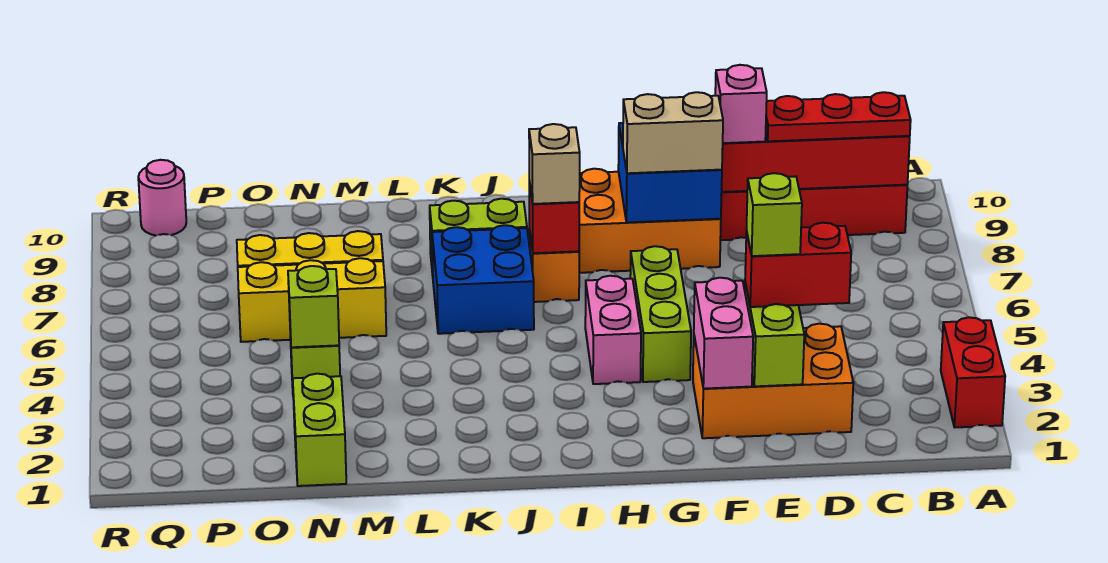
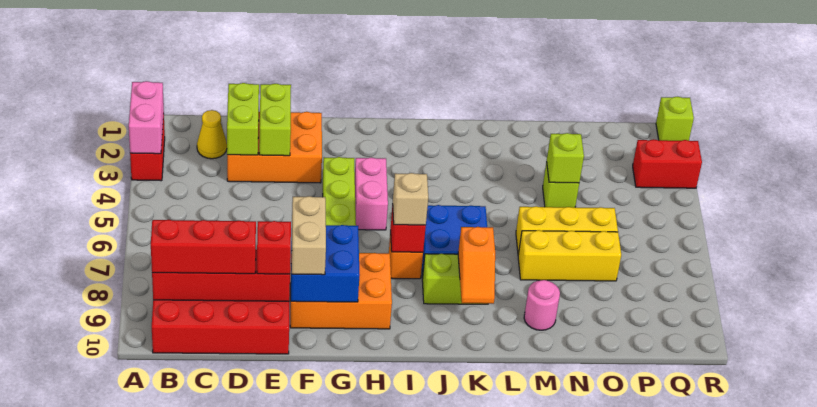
red 1x3 plate [766,92,911,141] -> red 1x3 brick [151,220,256,274]
none -> yellow 1x1 cone [197,110,227,159]
red 1x2 brick [745,223,851,307] -> red 1x2 brick moved to [633,139,702,188]
lime 1x1 brick [746,173,802,256] -> lime 1x1 brick moved to [656,97,694,141]
pink 1x1 brick [715,65,767,143] -> red 1x1 brick [257,221,291,274]
pink 1x2 brick [694,278,753,389] -> pink 1x2 brick moved to [129,81,164,154]
tan 1x2 brick [623,92,723,173] -> tan 1x2 brick turned to [292,196,326,275]
none -> orange 1x2 slope [458,227,495,304]
lime 1x2 brick [293,374,346,486] -> lime 1x2 brick moved to [227,83,259,155]
pink 1x1 round brick [138,160,186,236] -> pink 1x1 round brick moved to [524,280,560,330]

